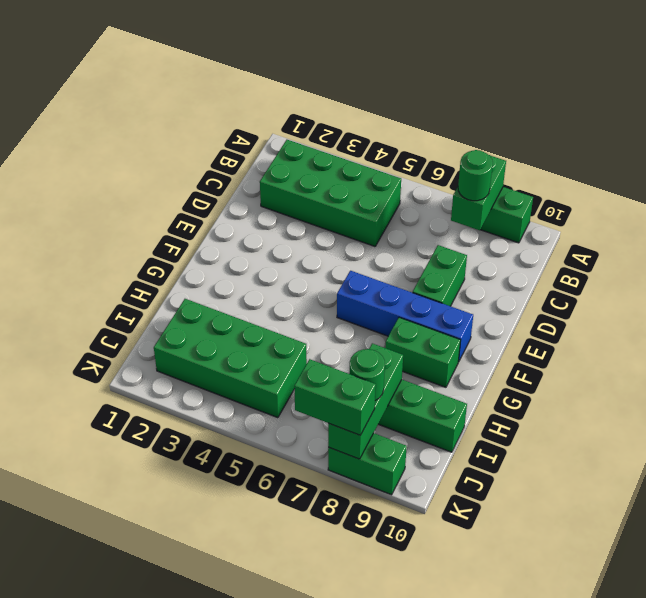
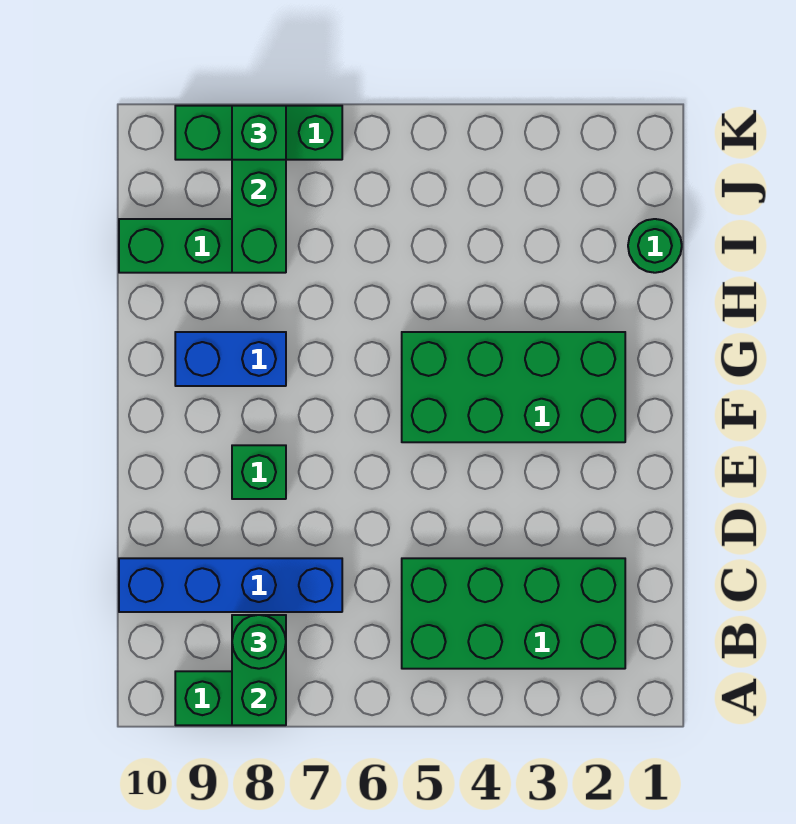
green 1x2 brick [413,245,467,306] -> green 1x1 brick [232,445,286,499]
blue 1x4 brick [337,271,473,362] -> blue 1x4 brick moved to [119,558,342,612]
green 1x2 brick [385,317,461,387] -> blue 1x2 brick [175,332,286,386]
green 2x4 brick [154,299,307,418] -> green 2x4 brick moved to [402,332,625,442]
green 1x1 round brick [349,349,385,401] -> green 1x1 round brick moved to [628,219,682,273]
green 1x2 brick [294,359,376,435] -> green 1x1 brick [232,106,286,160]
green 1x2 brick [328,433,407,495] -> green 1x3 brick [175,106,342,160]

